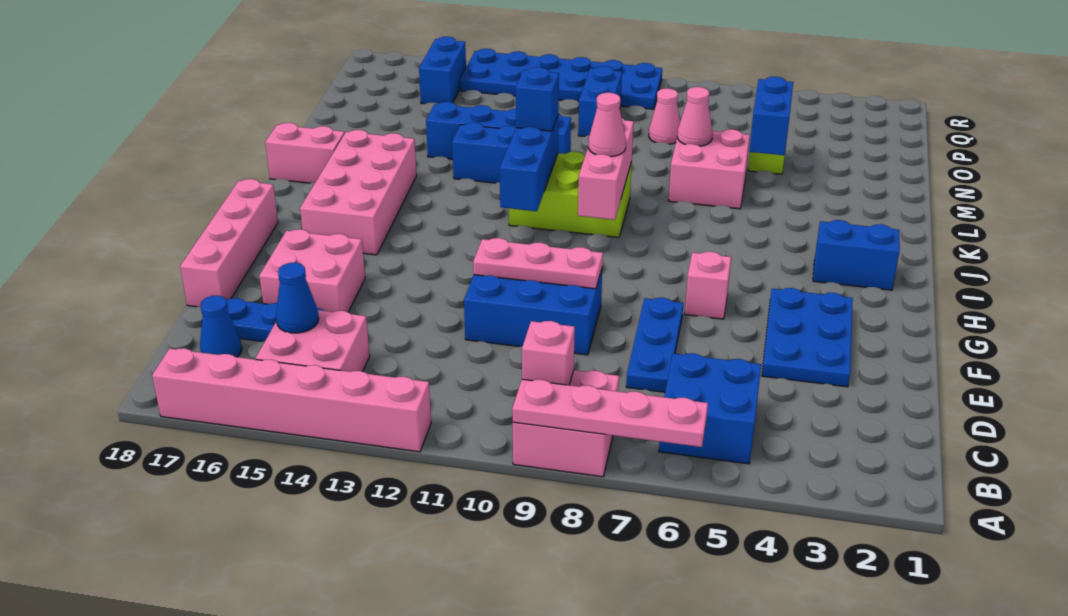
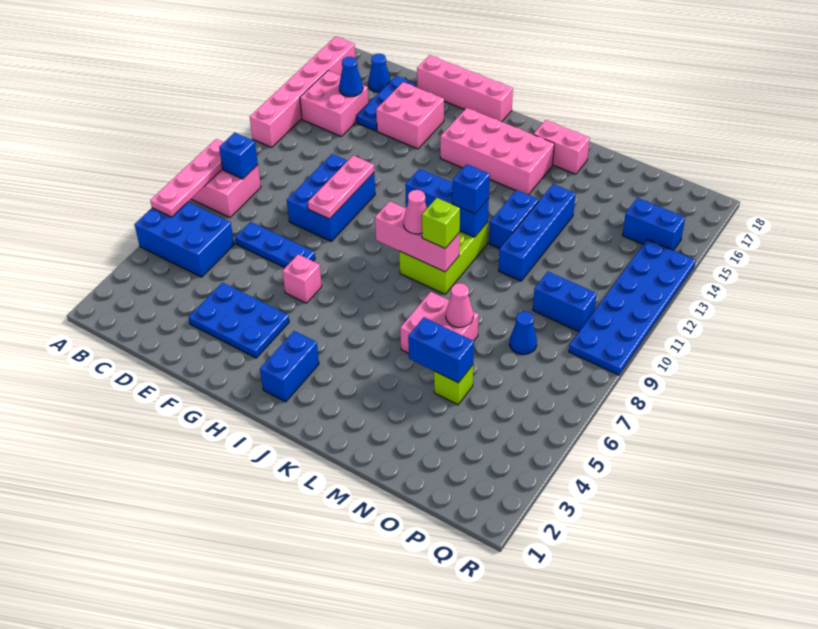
blue 2x2 brick [659,353,761,464] -> blue 2x3 brick [135,202,234,277]
pink 1x1 brick [522,321,575,385] -> blue 1x1 brick [219,132,258,179]
none -> lime 1x1 brick [422,198,460,248]
pink 1x2 brick [265,123,345,183] -> pink 1x2 brick turned to [533,120,590,174]
pink 1x1 cone [649,88,680,144] -> blue 1x1 cone [509,311,537,354]

